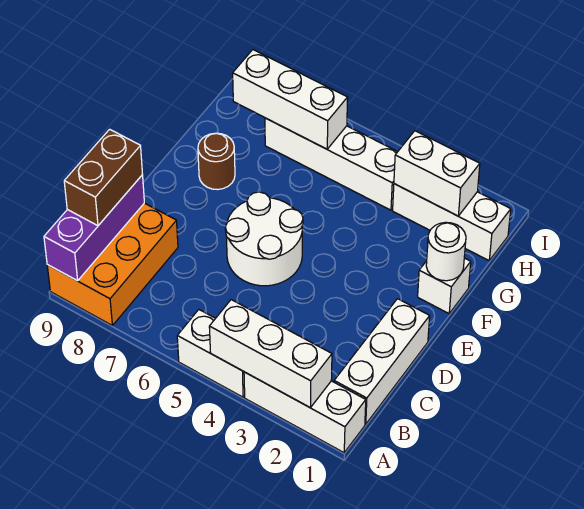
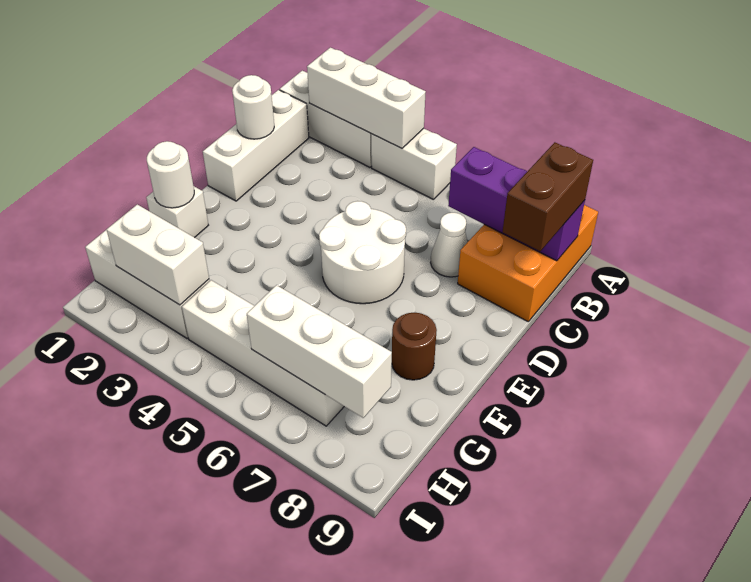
purple 1x3 brick [44,175,144,281] -> purple 1x3 brick turned to [448,147,585,261]
none -> white 1x1 round brick [232,75,274,139]
none -> white 1x1 cone [431,213,467,277]

